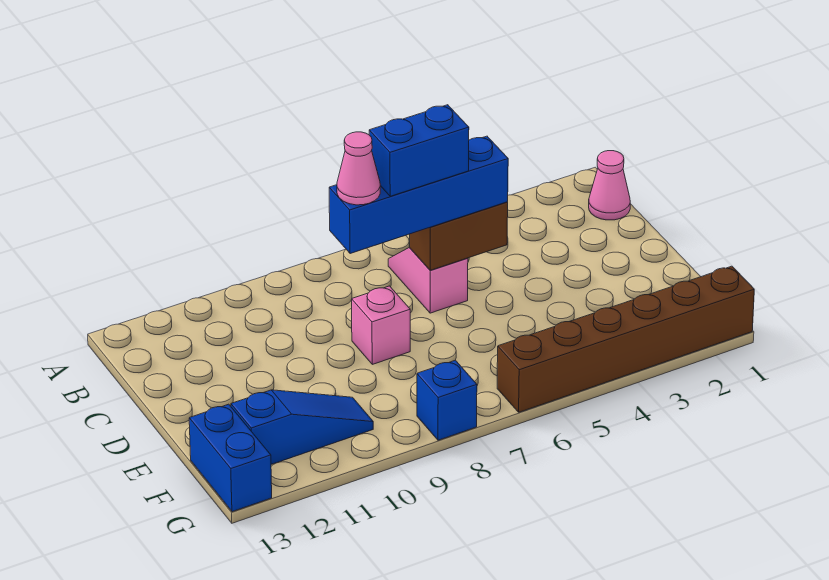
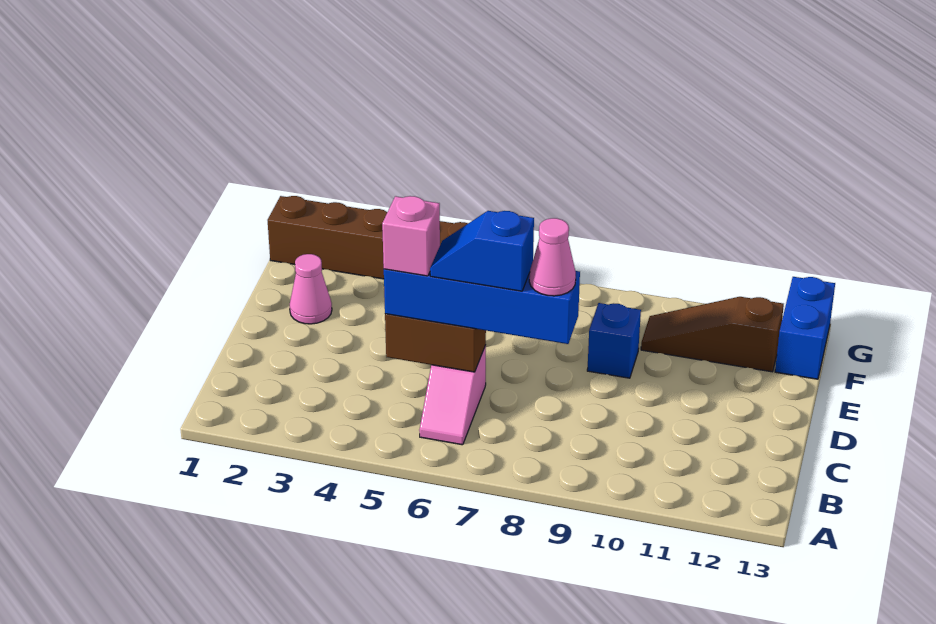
pink 1x1 cone [589,151,630,220] -> pink 1x1 cone moved to [290,254,332,324]
blue 1x2 brick [369,105,469,196] -> blue 1x2 slope [430,211,534,291]
pink 1x1 brick [352,286,410,364] -> pink 1x1 brick moved to [382,196,440,276]
blue 1x3 slope [231,390,373,464] -> brown 1x3 slope [641,297,784,372]
blue 1x1 brick [417,360,477,440] -> blue 1x1 brick moved to [587,303,641,378]

